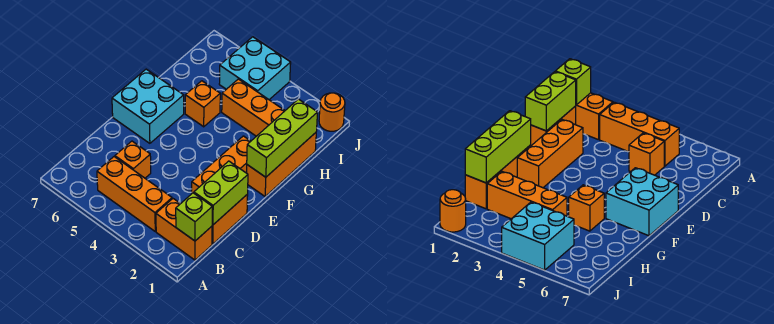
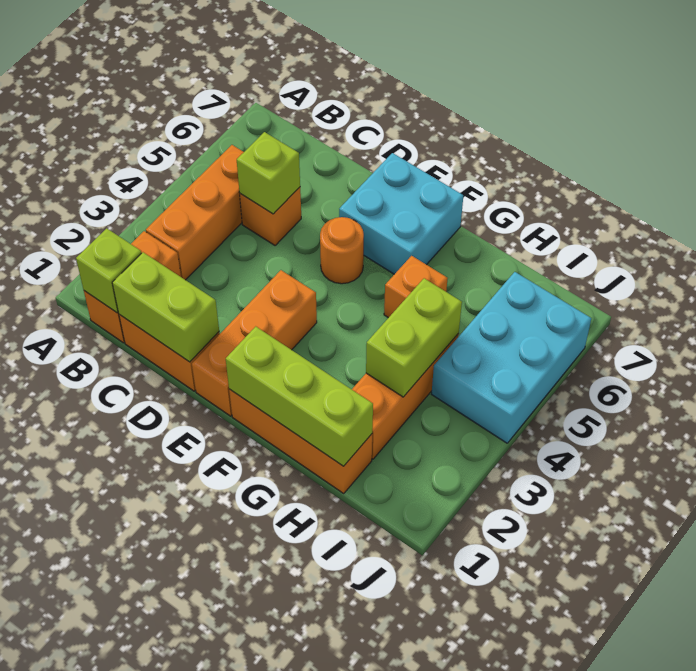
none -> lime 1x1 brick [237,132,300,214]
orange 1x3 brick [192,136,251,193] -> orange 1x3 brick turned to [192,270,317,416]
none -> lime 1x2 brick [366,278,462,397]
cyan 2x2 brick [219,37,291,100] -> cyan 2x3 brick [432,272,591,443]
orange 1x1 round brick [319,93,345,131] -> orange 1x1 round brick moved to [320,217,364,284]

